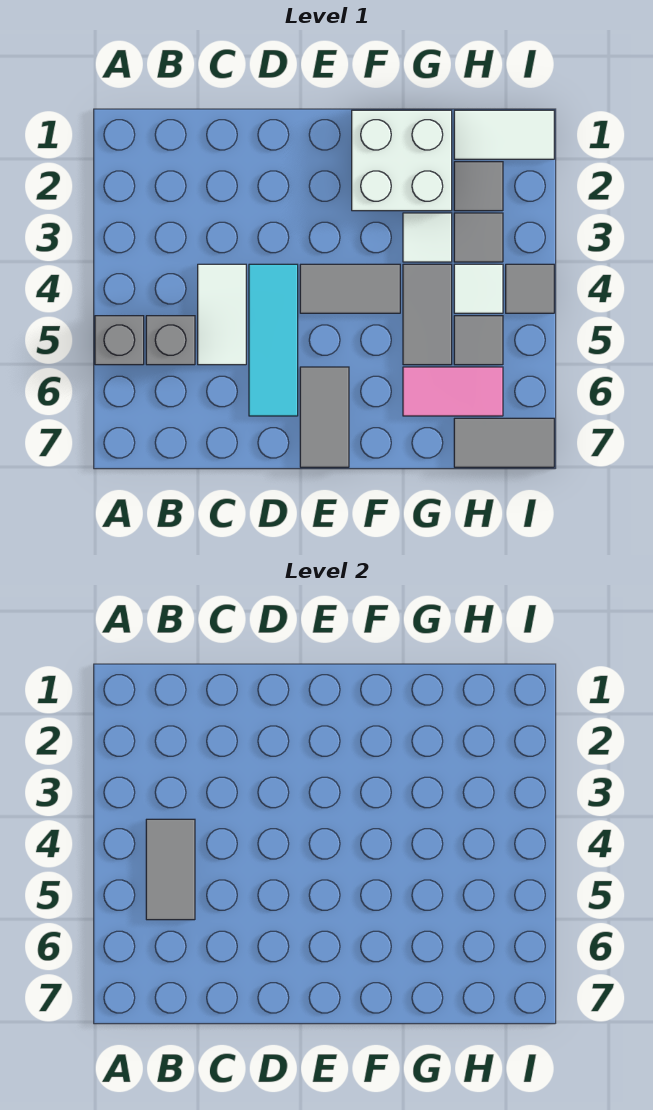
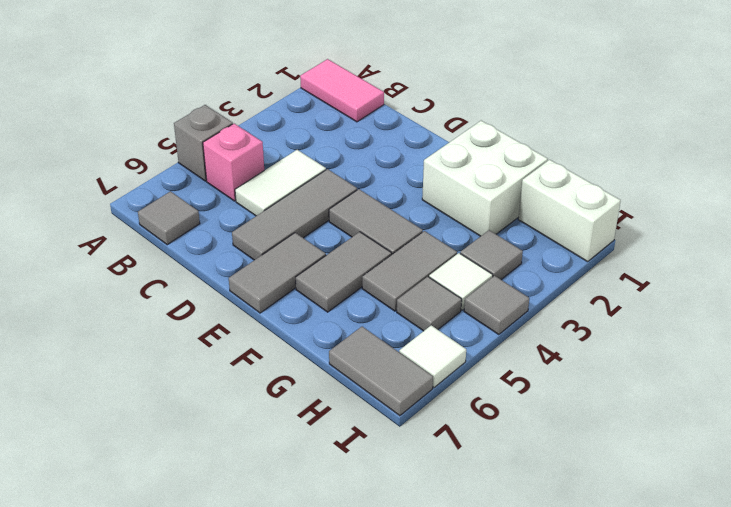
grey 1x2 tile [146,819,195,920] -> grey 1x2 tile moved to [296,232,392,312]
grey 1x1 brick [146,316,195,365] -> pink 1x1 brick [203,124,264,201]
cyan 1x3 tile [249,264,298,416] -> grey 1x3 tile [232,169,357,260]
white 1x1 tile [403,213,452,262] -> white 1x1 tile moved to [399,325,466,388]
pink 1x2 tile [403,367,503,416] -> pink 1x2 tile moved to [300,59,384,122]
white 1x2 tile [454,110,554,159] -> white 1x2 brick [518,160,621,262]
grey 1x1 tile [454,162,503,211] -> grey 1x1 tile moved to [138,191,200,245]

